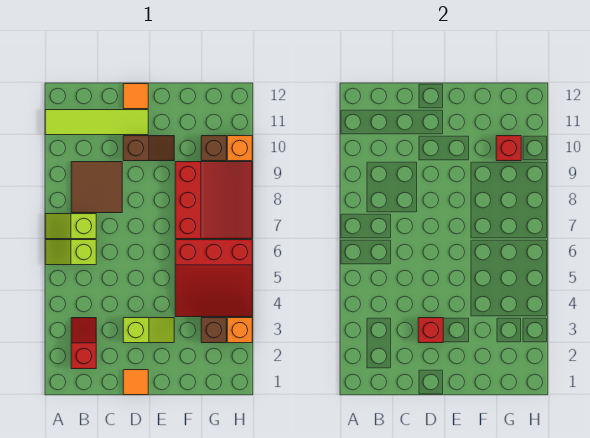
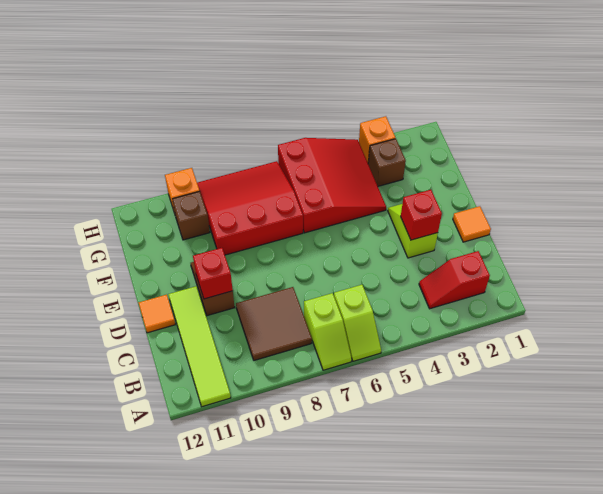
red 1x1 brick [496,136,521,161] -> red 1x1 brick moved to [193,248,233,299]

